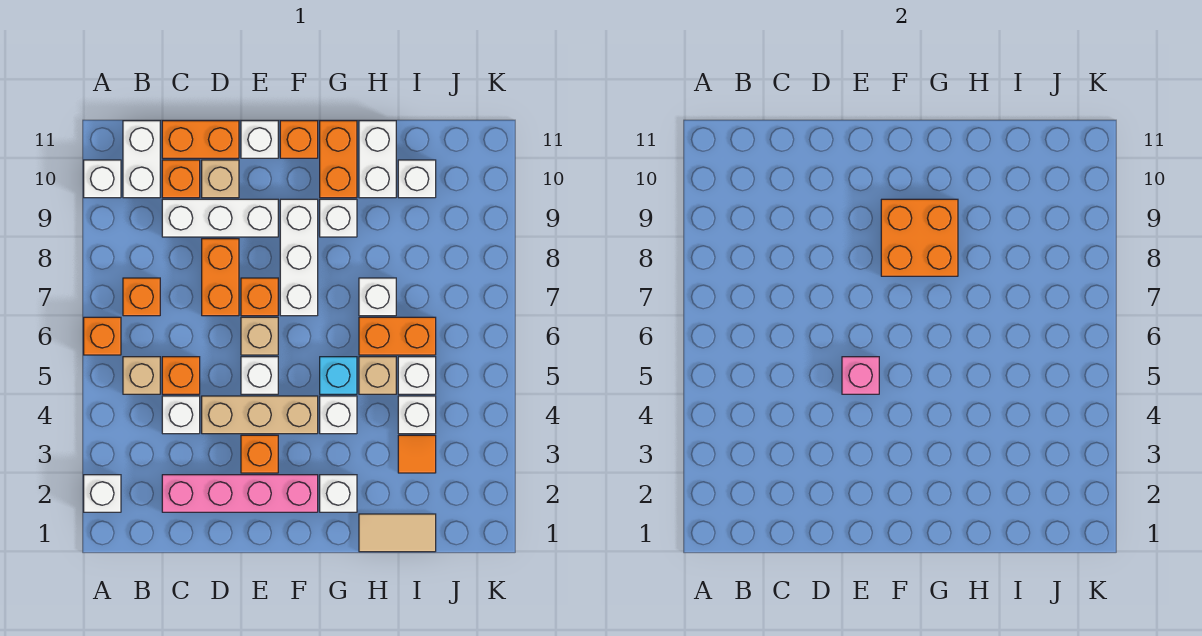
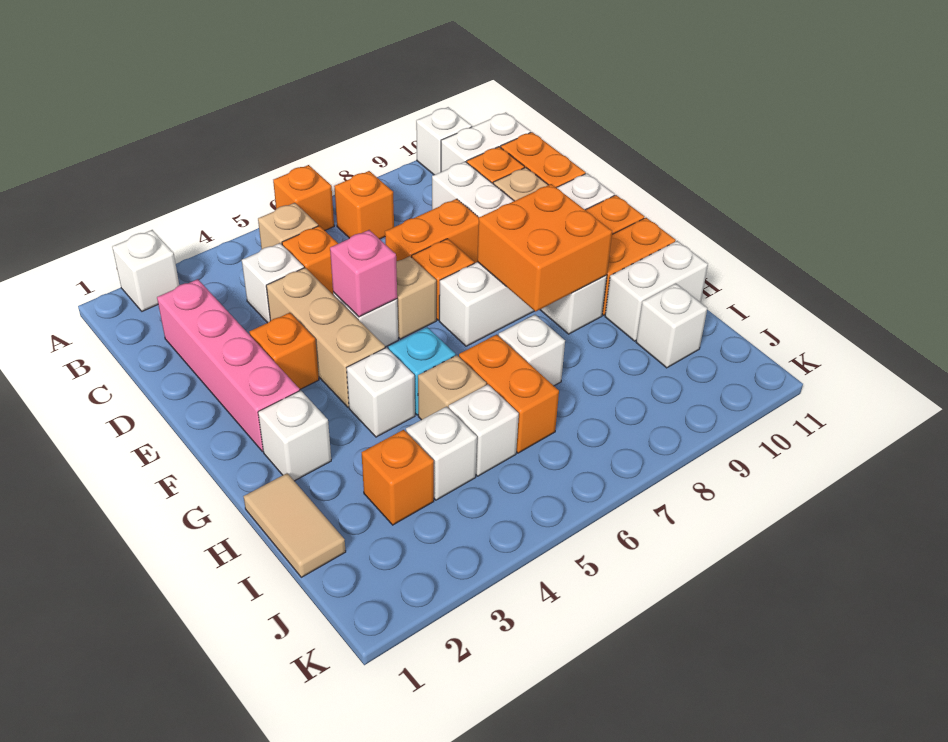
orange 1x1 tile [398,435,436,473] -> orange 1x1 brick [362,430,434,525]

